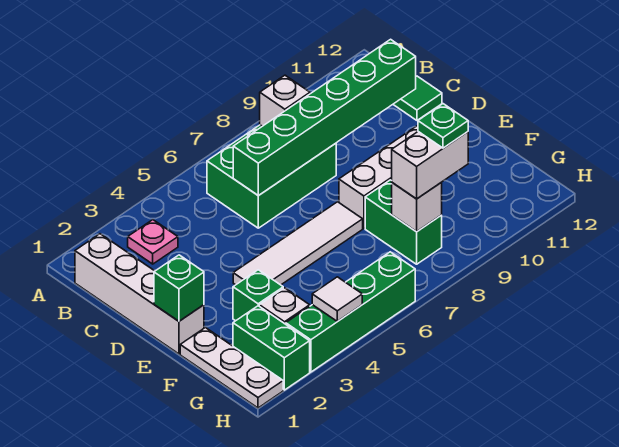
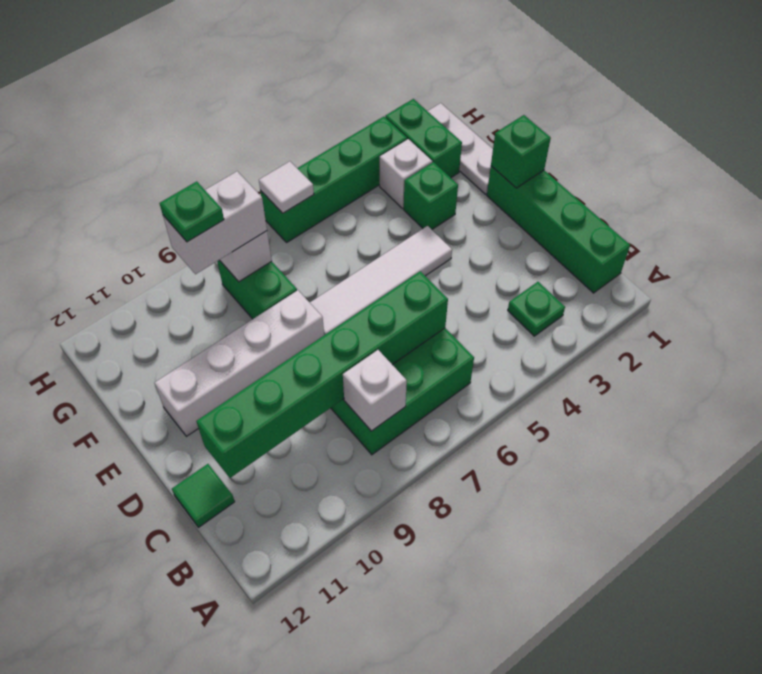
white 1x4 brick [75,234,204,354] -> green 1x4 brick [487,166,630,293]
pink 1x1 plate [128,220,178,264] -> green 1x1 plate [508,282,565,336]
white 1x1 tile [312,277,362,321] -> white 1x1 tile moved to [259,161,314,213]

